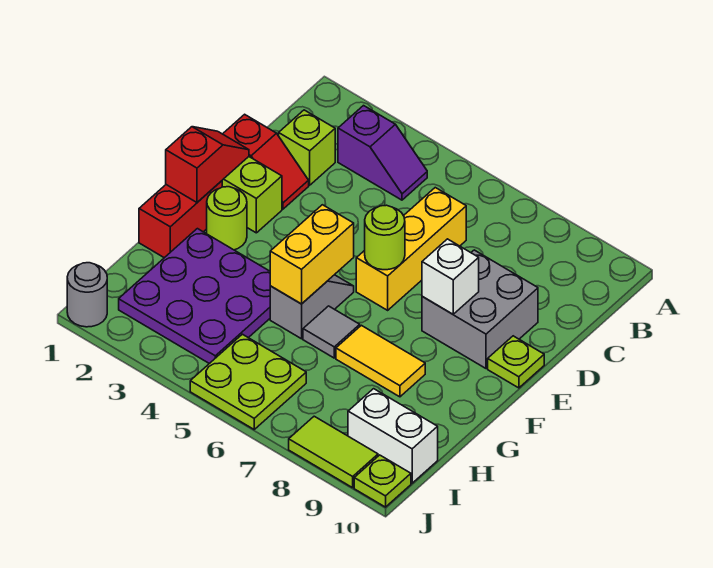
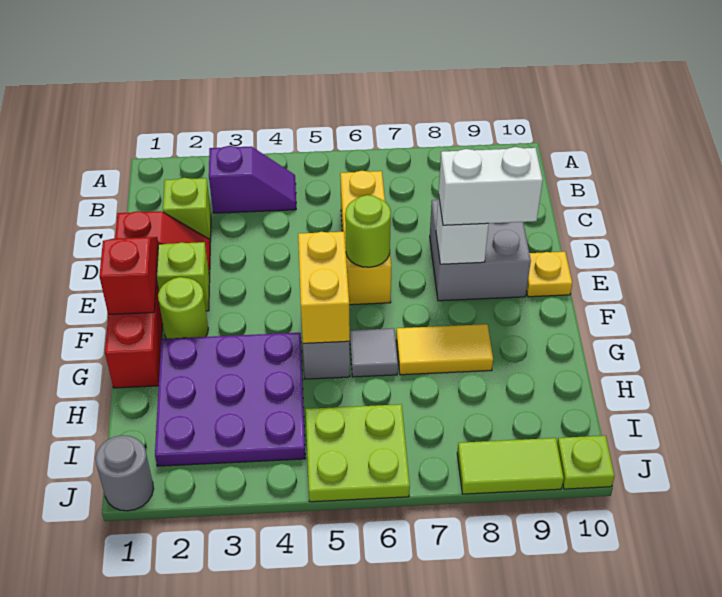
lime 1x1 plate [488,336,544,388] -> yellow 1x1 plate [527,252,572,297]
white 1x2 brick [348,389,438,483] -> white 1x2 brick moved to [439,147,543,225]

